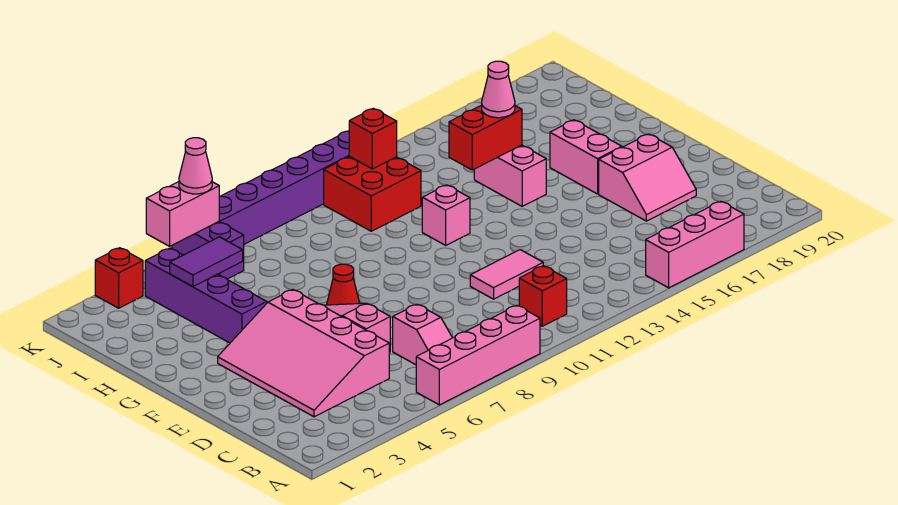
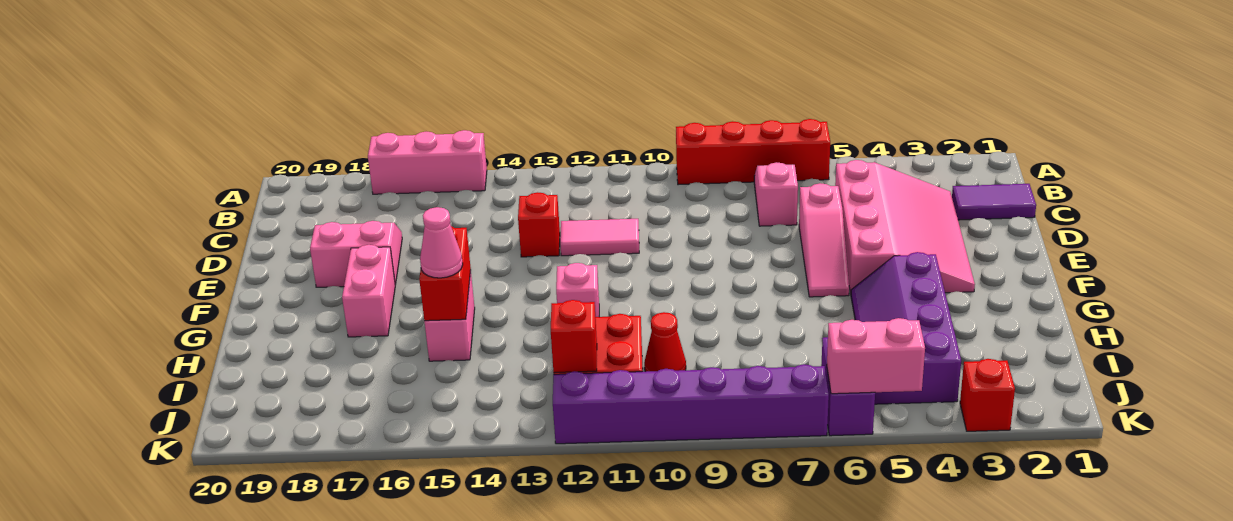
pink 1x4 brick [416,305,540,405] -> red 1x4 brick [676,119,830,185]
red 1x1 brick [519,266,567,326] -> red 1x1 brick moved to [518,192,560,257]
red 1x1 cone [327,264,360,305] -> red 1x1 cone moved to [644,312,686,372]
red 1x2 brick [449,105,522,170] -> red 1x2 brick turned to [419,226,471,321]
purple 1x2 tile [170,237,243,287] -> purple 1x2 tile moved to [952,184,1036,220]
pink 1x1 cone [179,138,212,194] -> none

